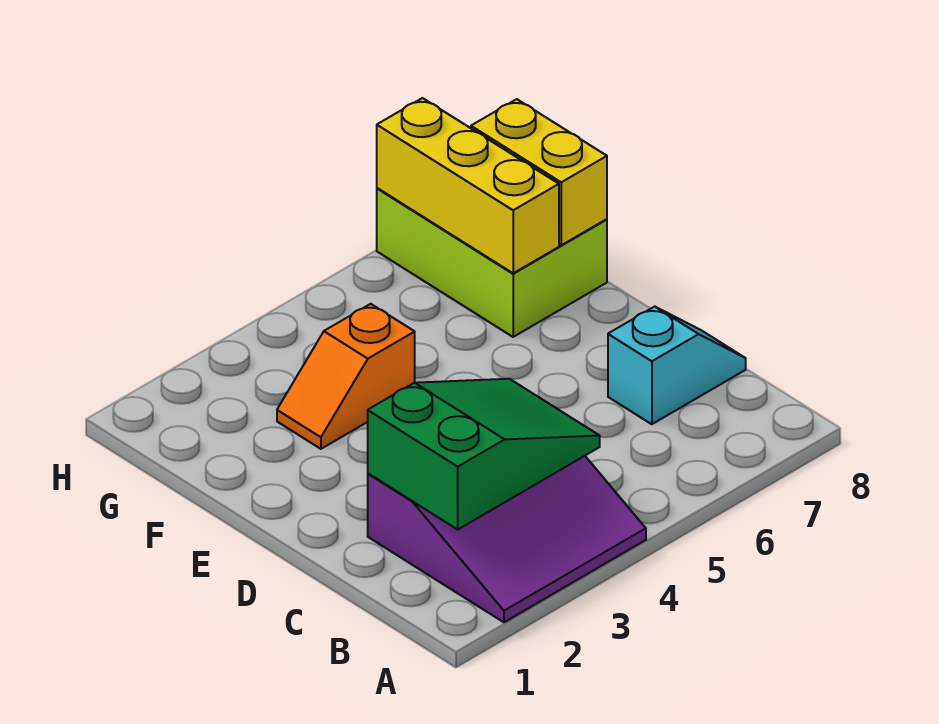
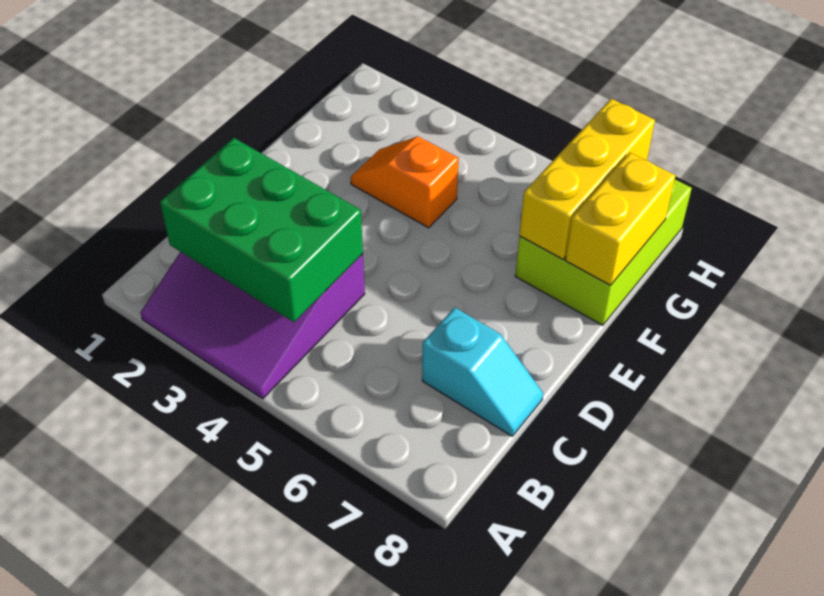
green 2x3 slope [368,379,600,529] -> green 2x3 brick [160,138,363,322]

